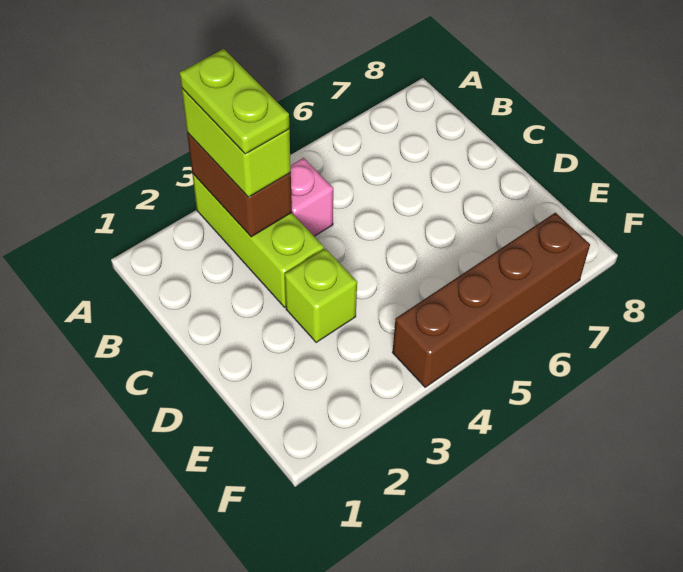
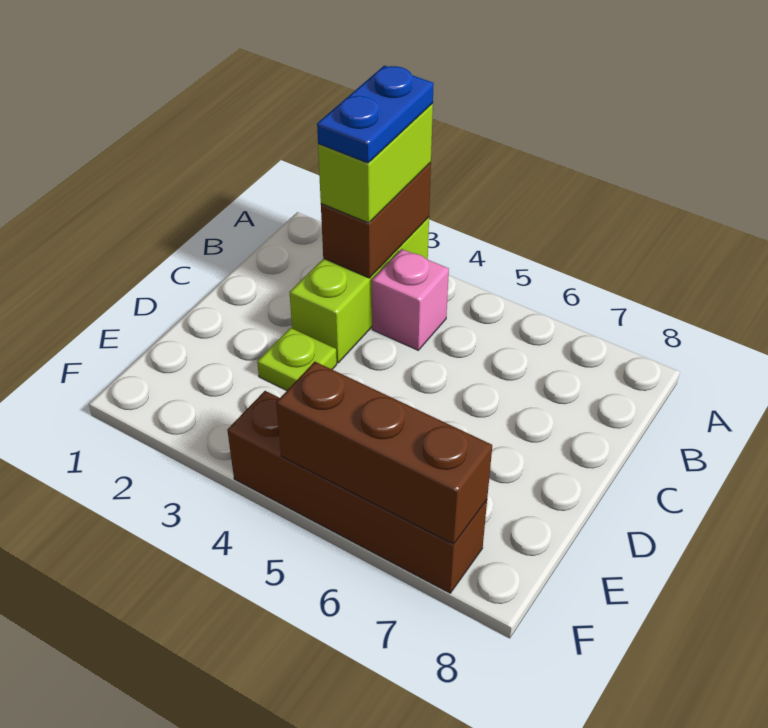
lime 1x2 plate [180,49,289,154] -> blue 1x2 plate [317,66,434,163]
lime 1x1 brick [285,249,357,343] -> lime 1x1 plate [257,328,337,390]
none -> brown 1x3 brick [276,362,492,544]

